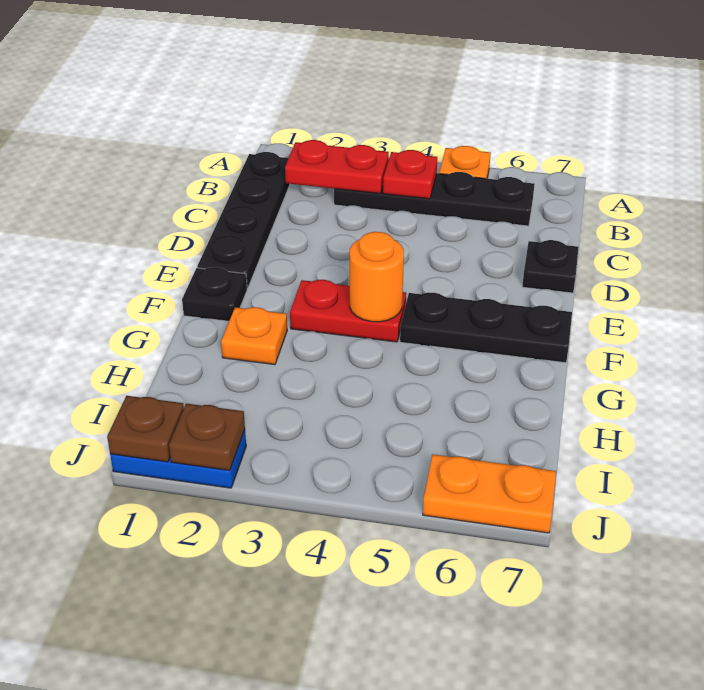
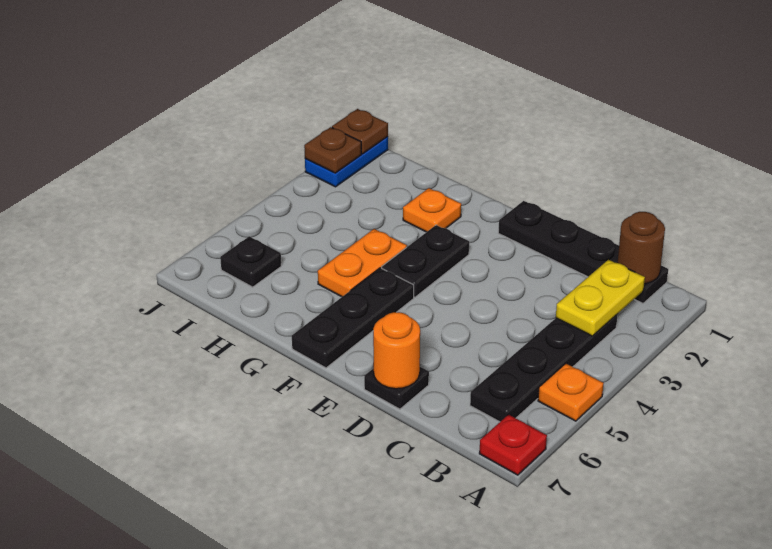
none -> brown 1x1 round brick [618,212,665,284]
red 1x2 plate [285,140,389,193] -> yellow 1x2 plate [556,260,645,336]
red 1x1 plate [383,150,437,199] -> red 1x1 plate moved to [479,415,547,475]
black 1x1 plate [182,267,247,321] -> black 1x1 plate moved to [220,236,281,287]
red 1x2 plate [290,280,406,342] -> black 1x2 plate [382,225,469,297]
orange 1x1 round brick [350,232,404,322] -> orange 1x1 round brick moved to [373,312,420,389]
orange 1x2 plate [423,455,556,533] -> orange 1x2 plate moved to [318,229,407,297]

